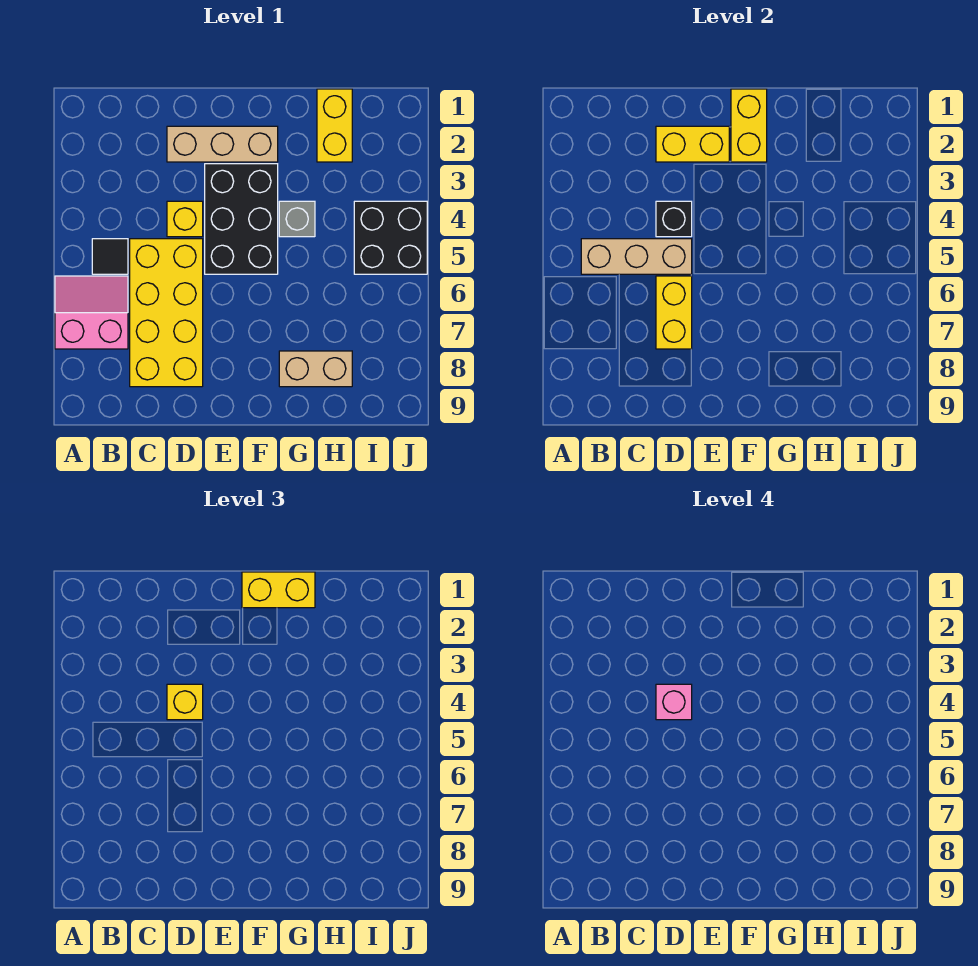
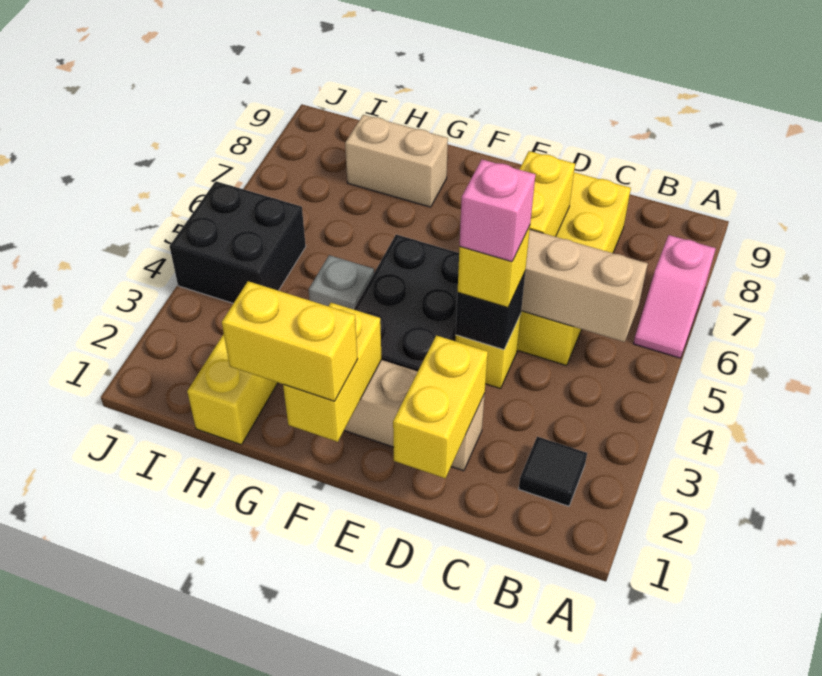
pink 2x2 slope [55,276,128,349] -> pink 1x2 slope [633,235,716,358]
black 1x1 tile [92,239,128,274] -> black 1x1 tile moved to [519,437,587,506]
yellow 1x2 brick [656,126,729,162] -> yellow 1x2 brick turned to [393,335,488,479]

